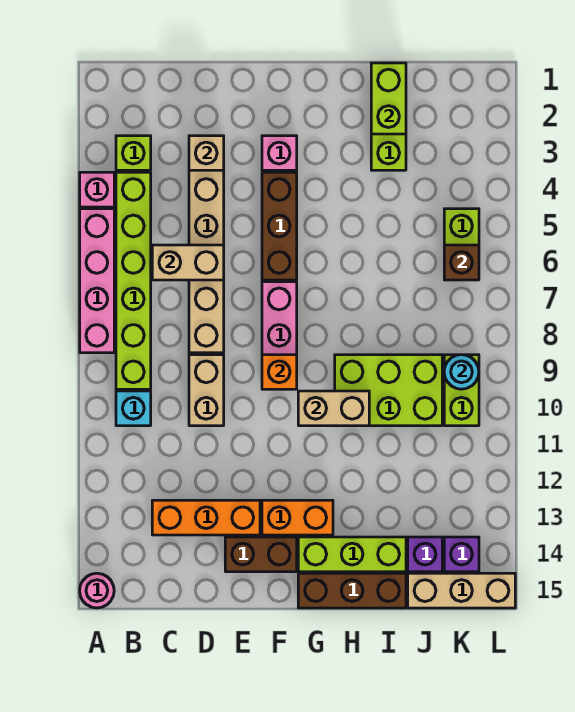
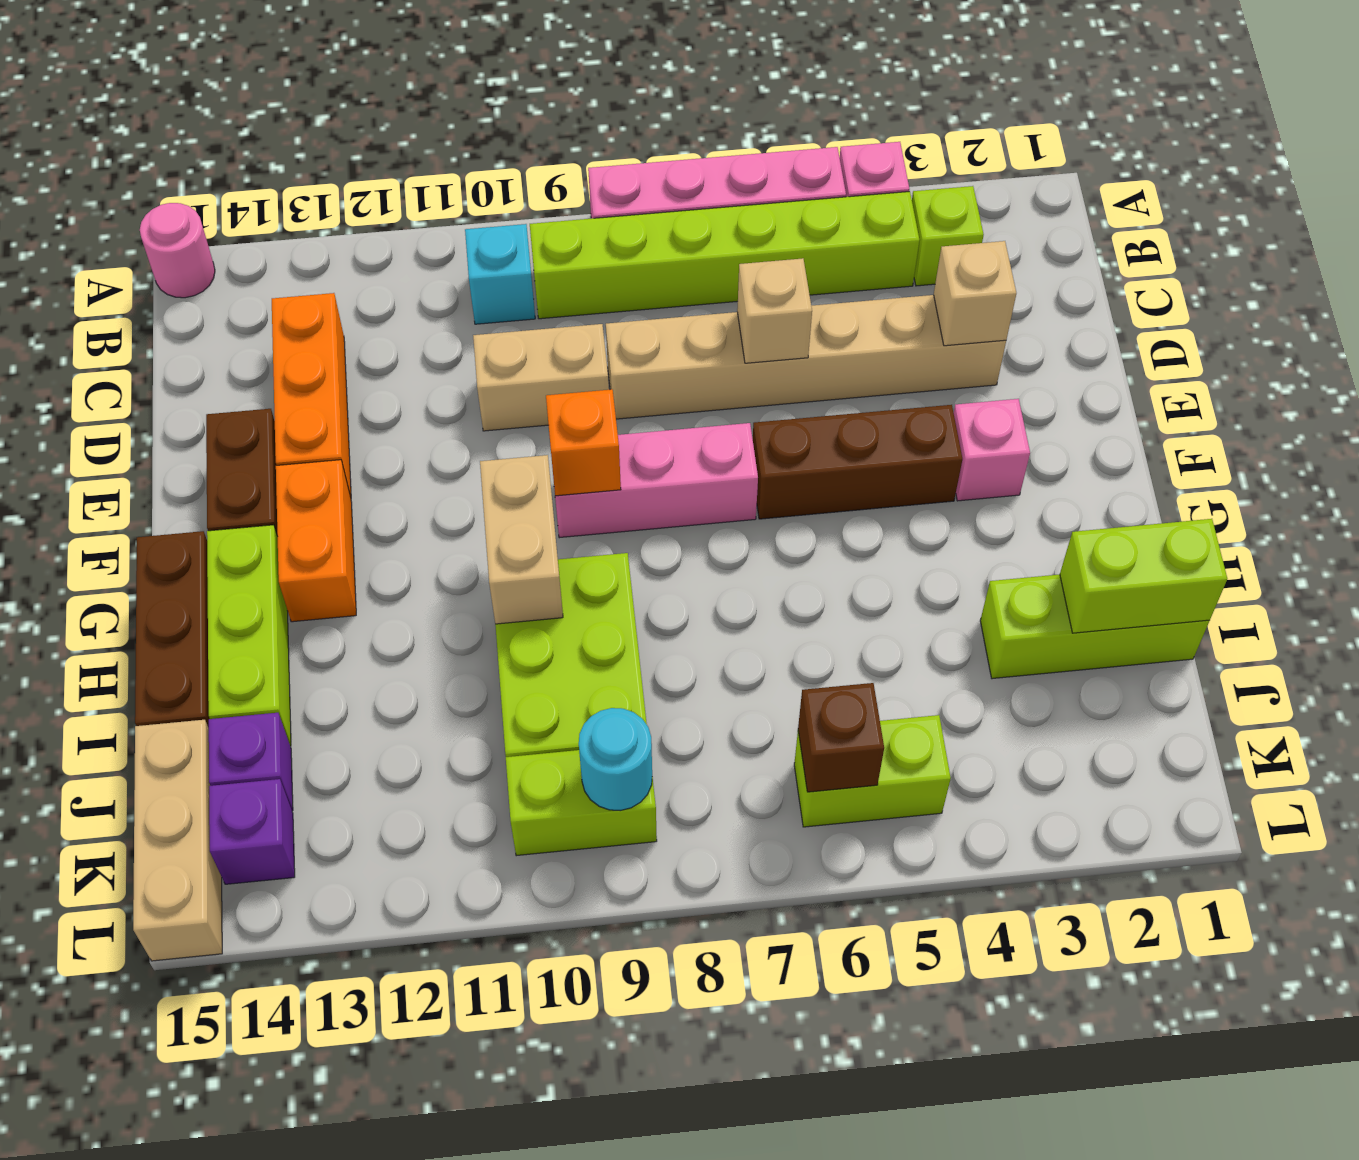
tan 1x2 brick [152,245,224,280] -> tan 1x1 brick [737,258,812,363]

